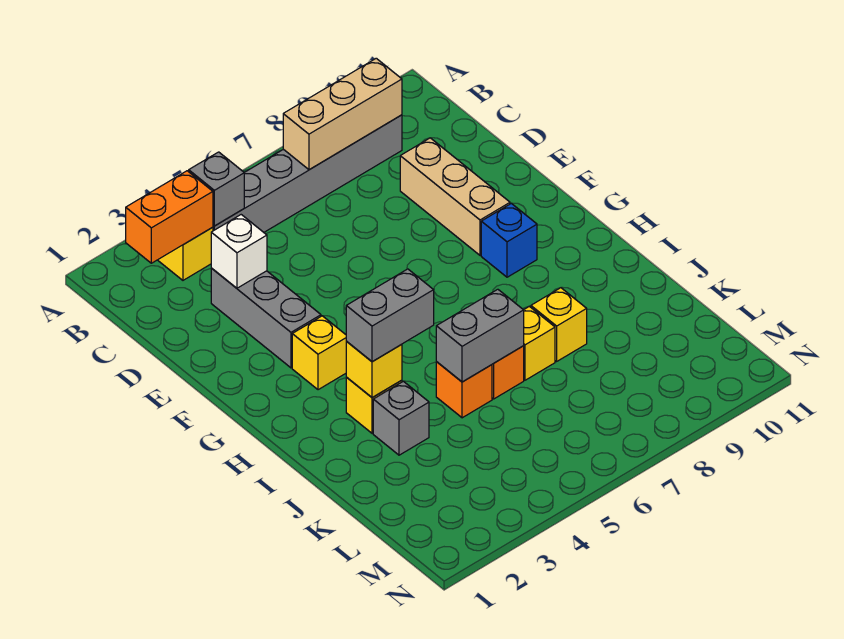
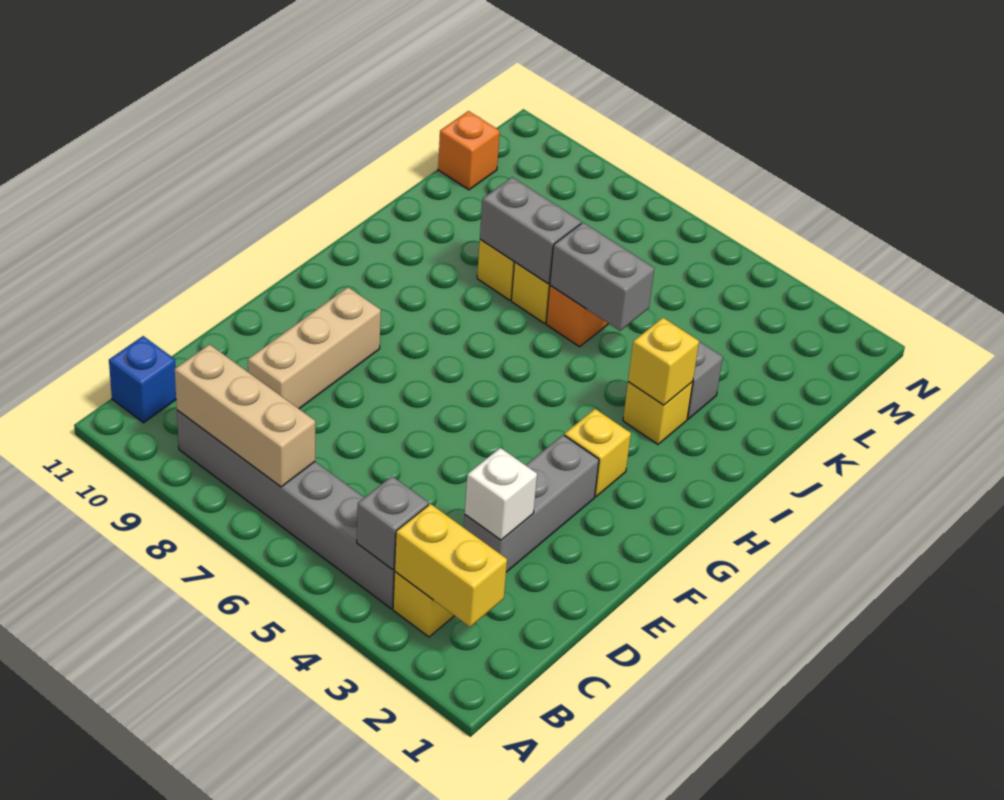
orange 1x2 brick [126,171,213,263] -> yellow 1x2 brick [394,504,507,627]
blue 1x1 brick [481,203,537,277] -> blue 1x1 brick moved to [109,336,176,423]
grey 1x2 brick [346,269,434,362] -> grey 1x2 brick moved to [480,177,581,284]
orange 1x1 brick [436,362,492,418] -> orange 1x1 brick moved to [438,111,500,190]

